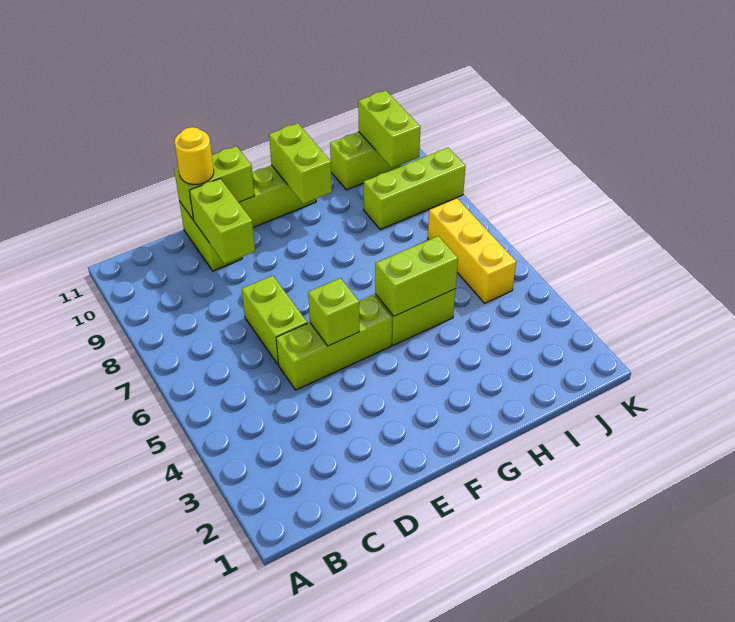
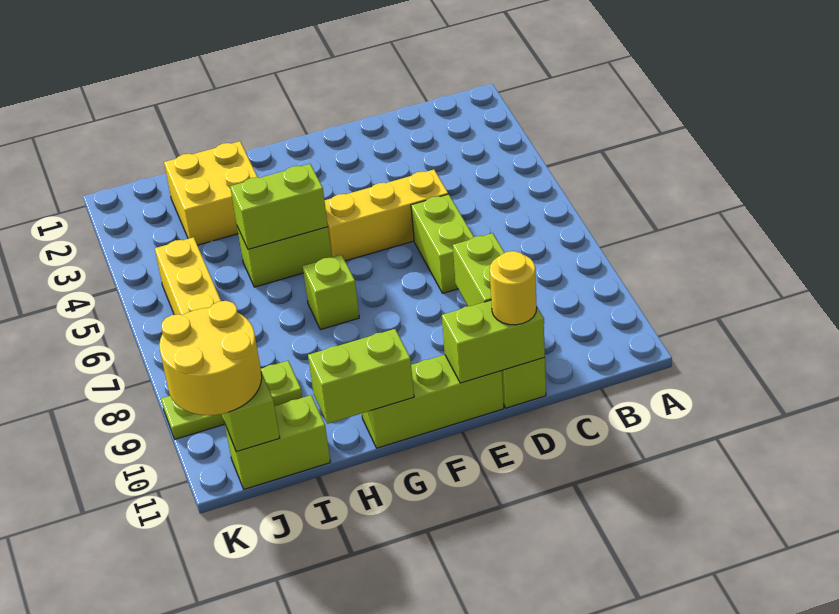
lime 1x3 brick [276,295,392,390] -> yellow 1x3 brick [325,170,448,261]
lime 1x1 brick [308,278,360,346] -> lime 1x1 brick moved to [303,255,359,330]
lime 1x2 brick [269,123,332,204] -> lime 1x2 brick turned to [308,329,414,424]
none -> yellow 2x2 brick [164,141,257,245]
lime 1x3 brick [364,148,466,230] -> lime 1x3 plate [161,361,302,439]
none -> yellow 2x2 round brick [159,301,262,415]

